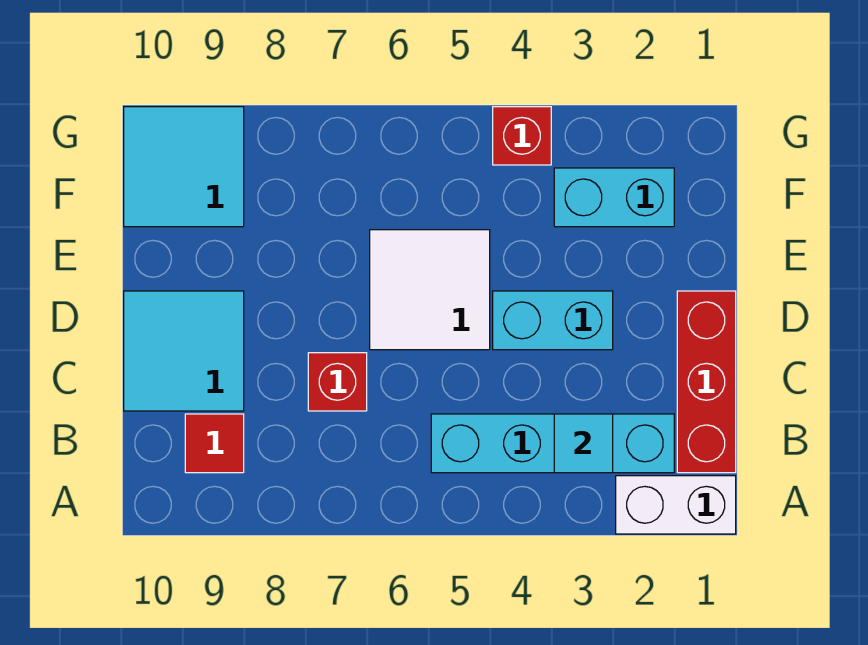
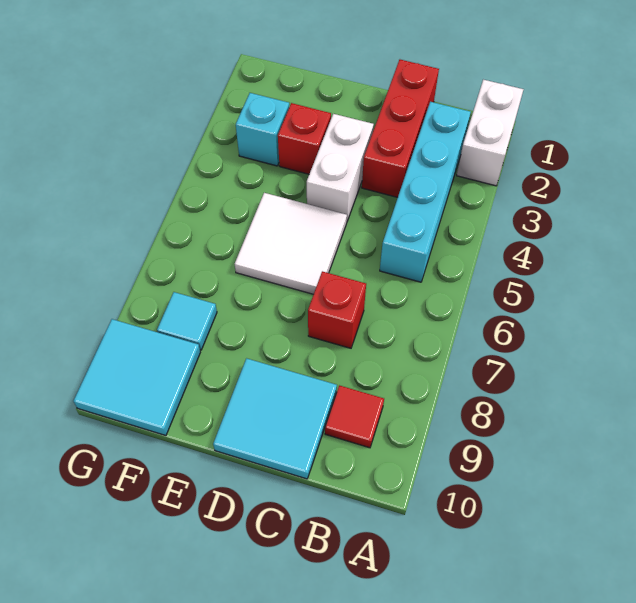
red 1x3 brick [677,291,736,473] -> red 1x3 brick turned to [362,60,439,197]
cyan 1x1 tile [554,414,613,473] -> cyan 1x1 tile moved to [157,292,217,350]
cyan 1x2 brick [493,291,613,350] -> white 1x2 brick [307,114,374,221]
cyan 1x2 brick [554,168,674,227] -> cyan 1x1 brick [236,93,289,166]
red 1x1 brick [493,107,551,165] -> red 1x1 brick moved to [278,103,331,174]

